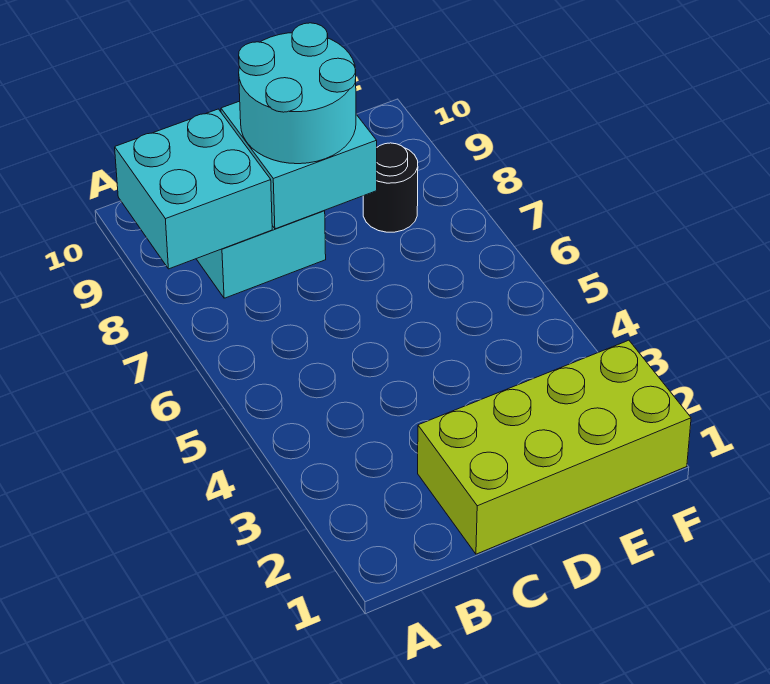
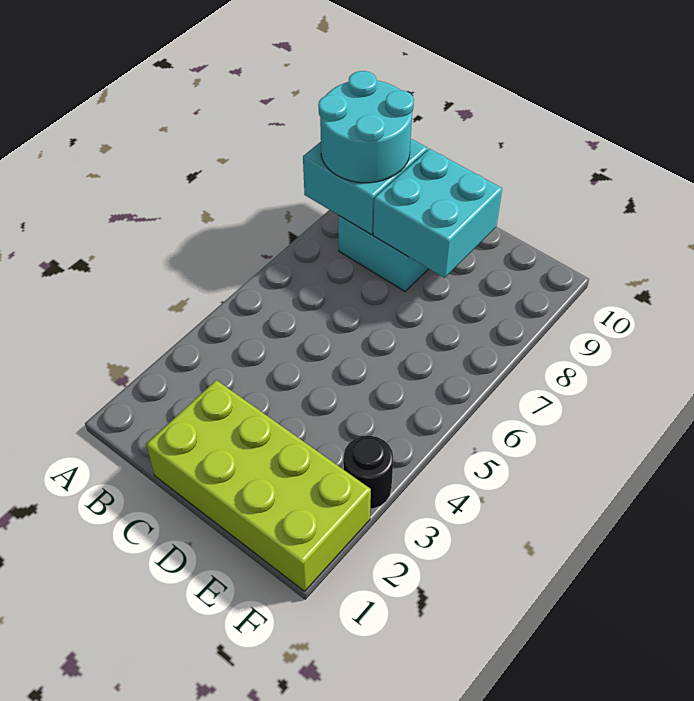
cyan 2x2 round brick [239,23,356,164] -> cyan 2x2 round brick moved to [318,71,414,183]
black 1x1 round brick [363,143,418,232] -> black 1x1 round brick moved to [343,436,393,509]

